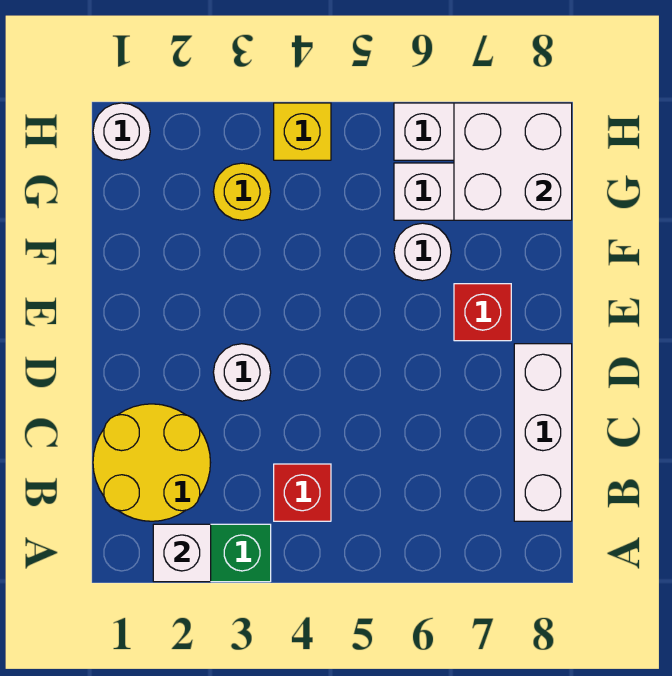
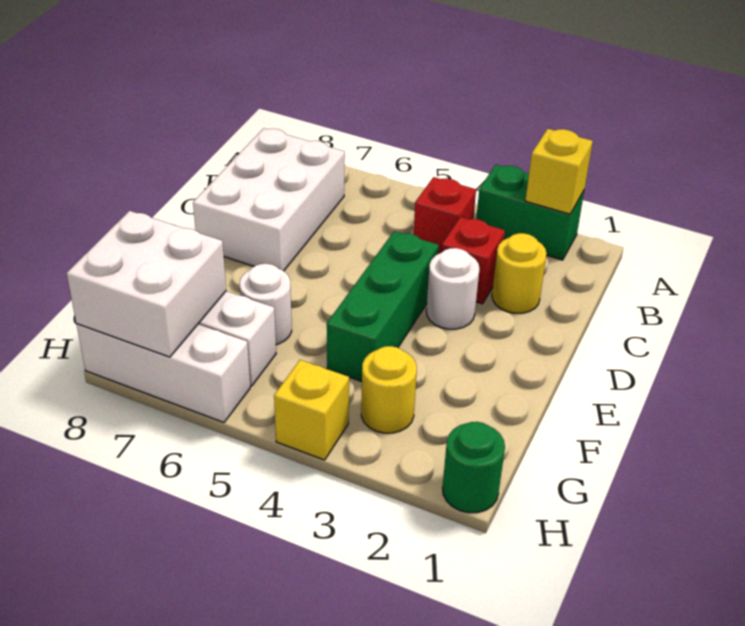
white 1x1 brick [153,524,211,582] -> yellow 1x1 brick [525,129,593,214]
yellow 2x2 round brick [93,404,211,521] -> yellow 1x1 round brick [492,233,547,313]
white 1x3 brick [514,344,572,521] -> white 2x3 brick [193,128,345,271]
none -> green 1x3 brick [327,231,439,382]
red 1x1 brick [454,284,511,341] -> red 1x1 brick moved to [441,217,505,304]
white 1x1 round brick [93,103,150,160] -> green 1x1 round brick [442,422,505,513]

